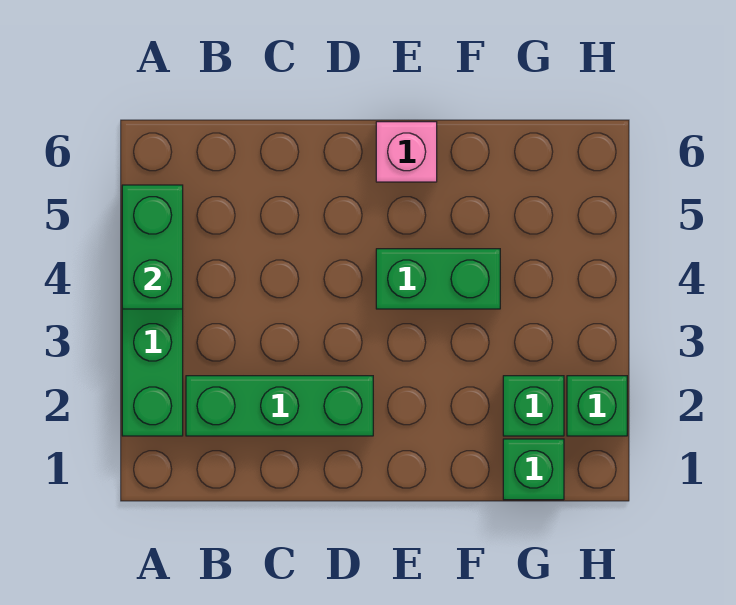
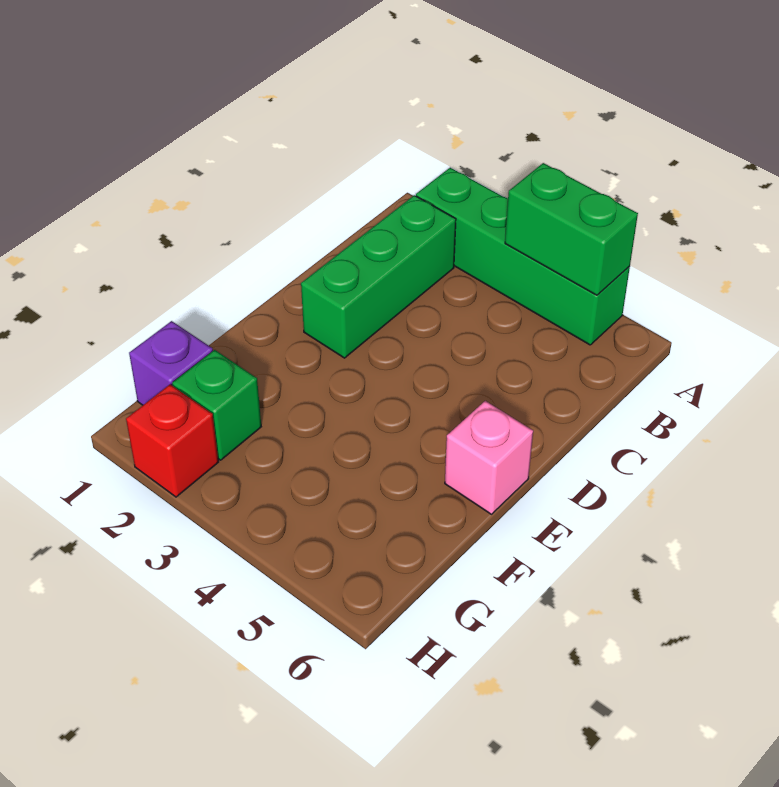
green 1x2 brick [376,249,500,309] -> none
green 1x1 brick [503,439,564,500] -> purple 1x1 brick [129,321,213,405]
green 1x1 brick [567,376,627,436] -> red 1x1 brick [126,384,218,497]

